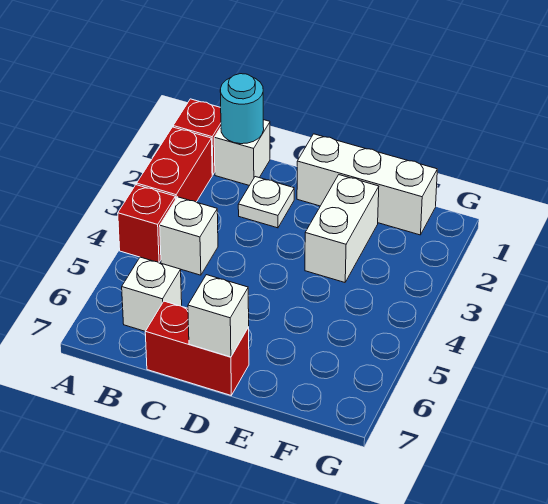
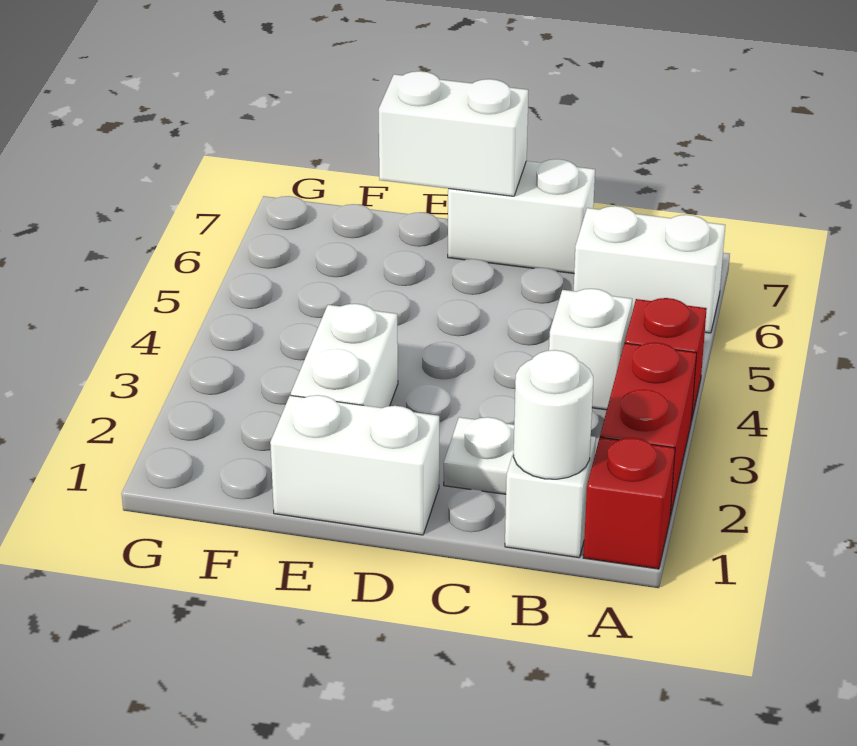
cyan 1x1 round brick [220,74,264,144] -> white 1x1 round brick [513,350,593,479]
white 1x1 brick [122,257,182,331] -> white 1x2 brick [574,206,725,333]
red 1x2 brick [145,301,249,395] -> white 1x2 brick [448,159,595,273]
white 1x3 brick [297,134,437,235] -> white 1x2 brick [270,395,439,535]
white 1x1 brick [188,275,249,357] -> white 1x2 brick [379,71,528,196]

